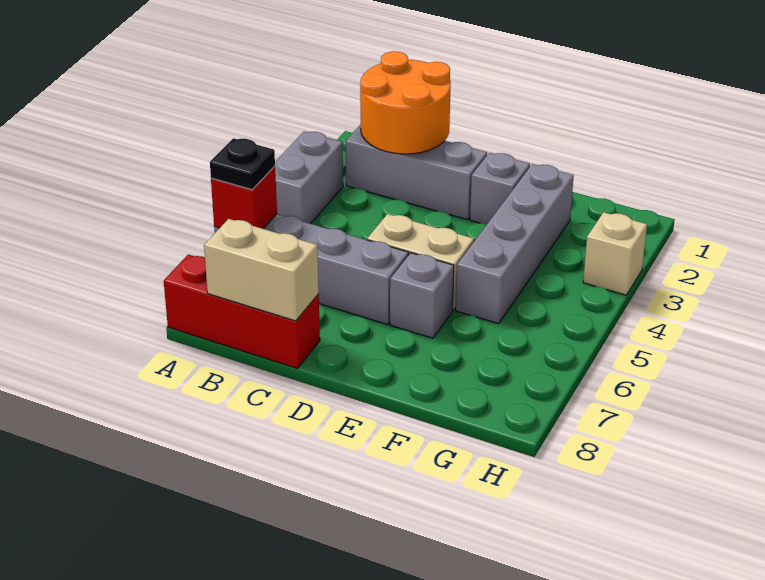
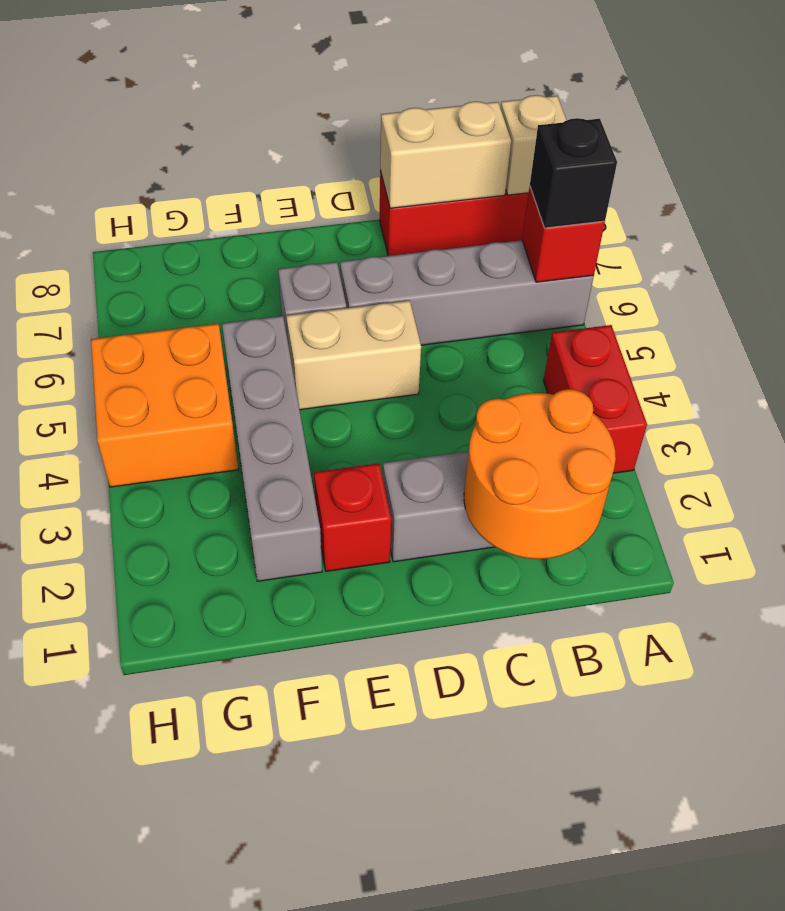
grey 1x2 brick [275,131,343,224] -> red 1x2 brick [544,325,647,473]
black 1x1 plate [210,138,275,190] -> black 1x1 brick [530,118,617,228]
grey 1x1 brick [470,153,530,224] -> red 1x1 brick [314,463,391,571]
none -> orange 2x2 brick [91,324,239,487]
tan 1x1 brick [583,212,647,295] -> tan 1x1 brick moved to [500,95,567,195]

